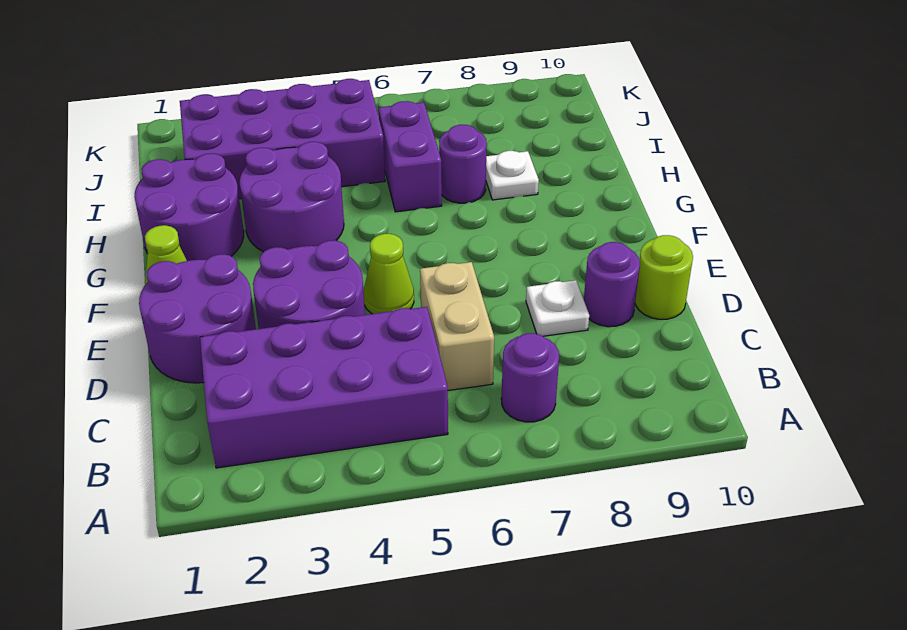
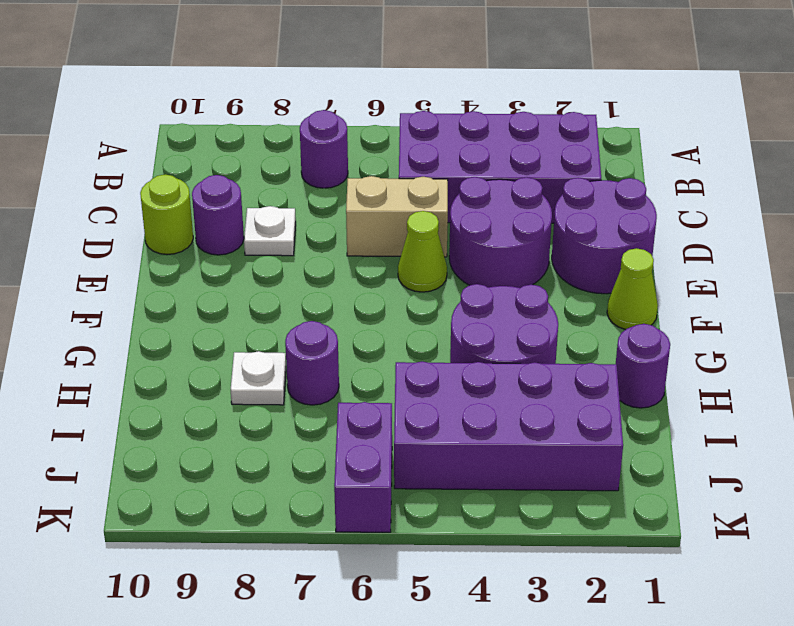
tan 1x2 brick [420,262,494,391] -> tan 1x2 brick turned to [346,176,448,257]
purple 2x2 round brick [134,153,244,261] -> purple 1x1 round brick [616,324,670,408]
purple 1x2 brick [379,101,442,212] -> purple 1x2 brick moved to [334,402,392,532]

